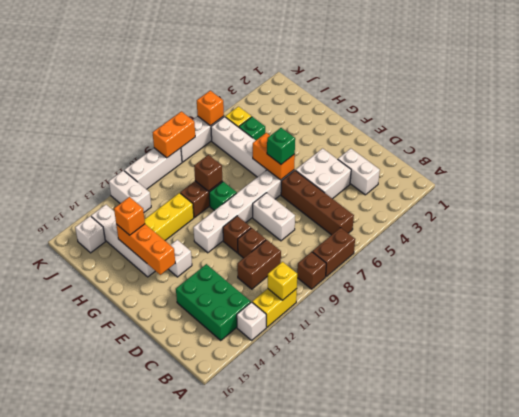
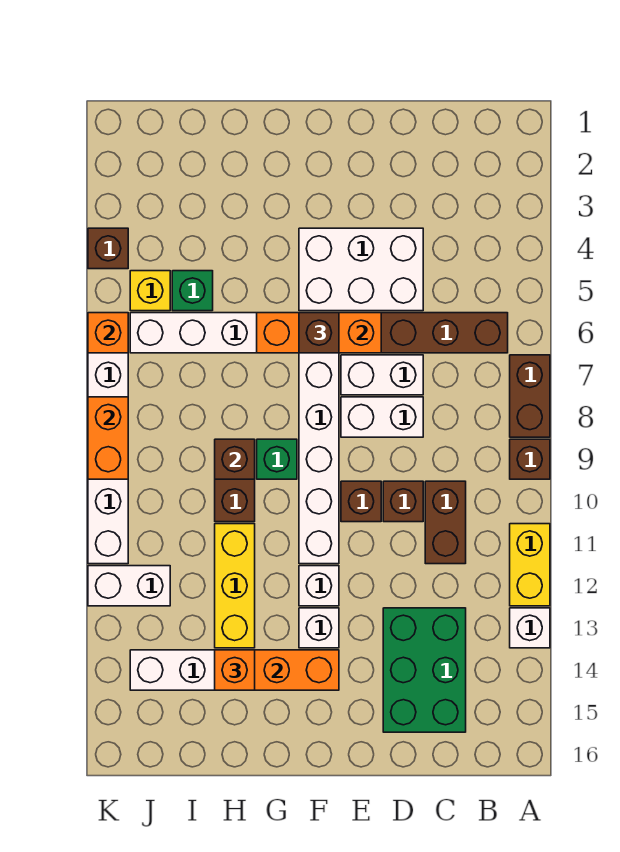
yellow 1x1 brick [268,262,297,300] -> none
green 2x3 brick [176,264,251,340] -> green 2x3 brick turned to [383,608,466,732]
white 1x2 brick [338,148,380,195] -> white 1x2 brick moved to [341,355,423,395]
white 2x2 brick [296,148,351,199] -> white 2x3 brick [299,228,423,311]
orange 1x2 brick [253,133,295,180] -> orange 1x3 brick [257,313,381,353]
green 1x1 brick [267,128,295,164] -> brown 1x1 brick [299,313,339,353]
white 1x1 brick [75,216,105,253] -> white 1x1 brick moved to [299,566,339,606]
none -> brown 1x1 brick [88,228,128,269]

